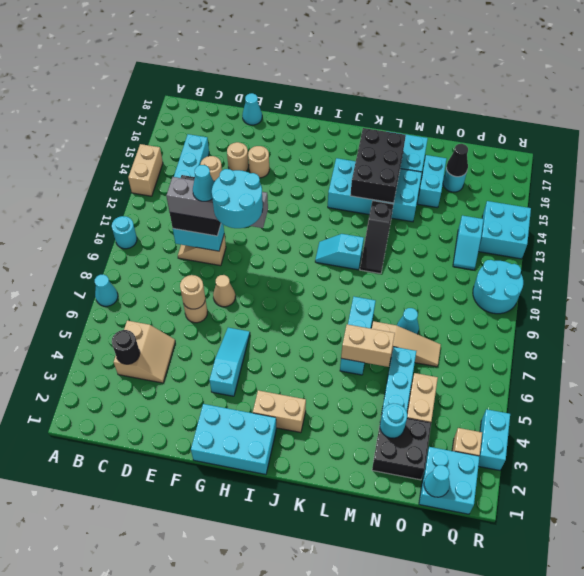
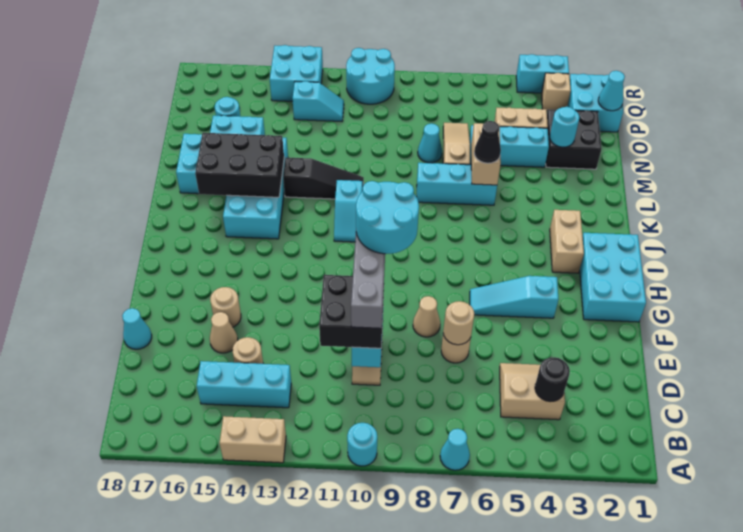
cyan 1x1 cone [193,165,214,201] -> none
tan 1x1 round brick [227,142,249,171] -> tan 1x1 cone [210,312,238,353]
black 1x1 cone [446,144,468,177] -> black 1x1 cone moved to [474,121,501,163]

